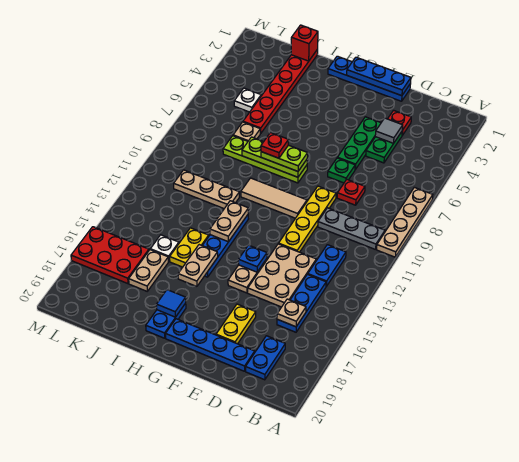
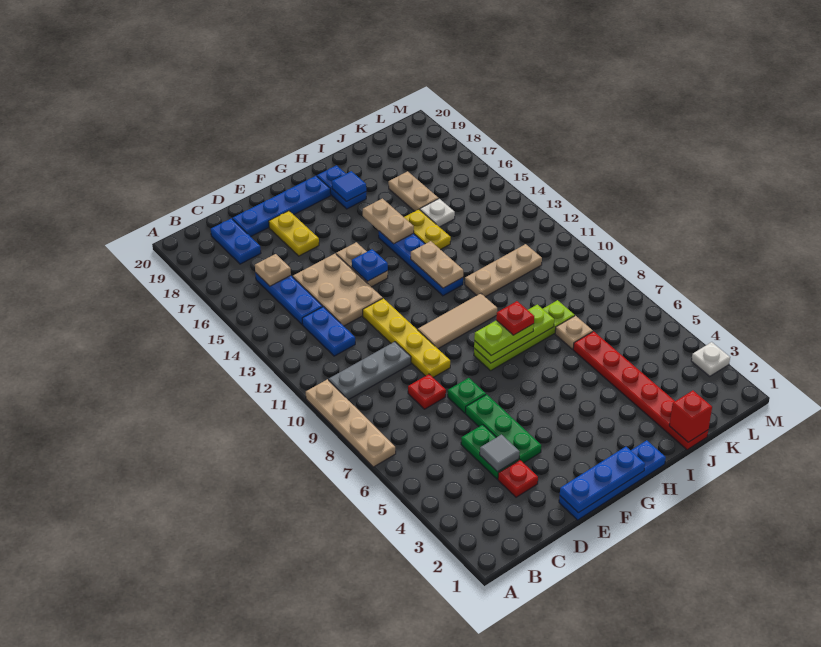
white 1x1 plate [234,88,261,112] -> white 1x1 plate moved to [691,342,730,376]
red 2x3 plate [71,227,149,284] -> none

